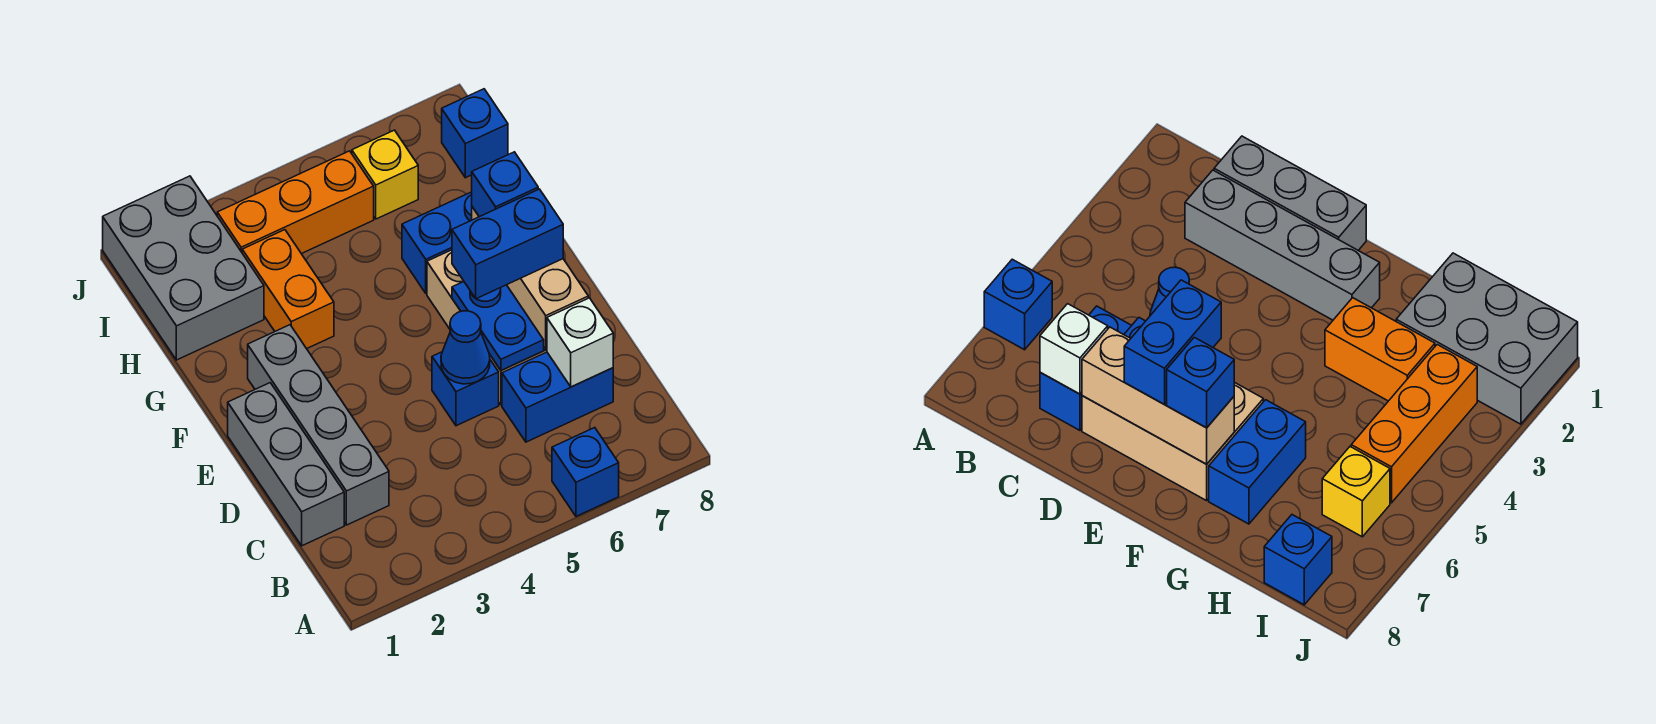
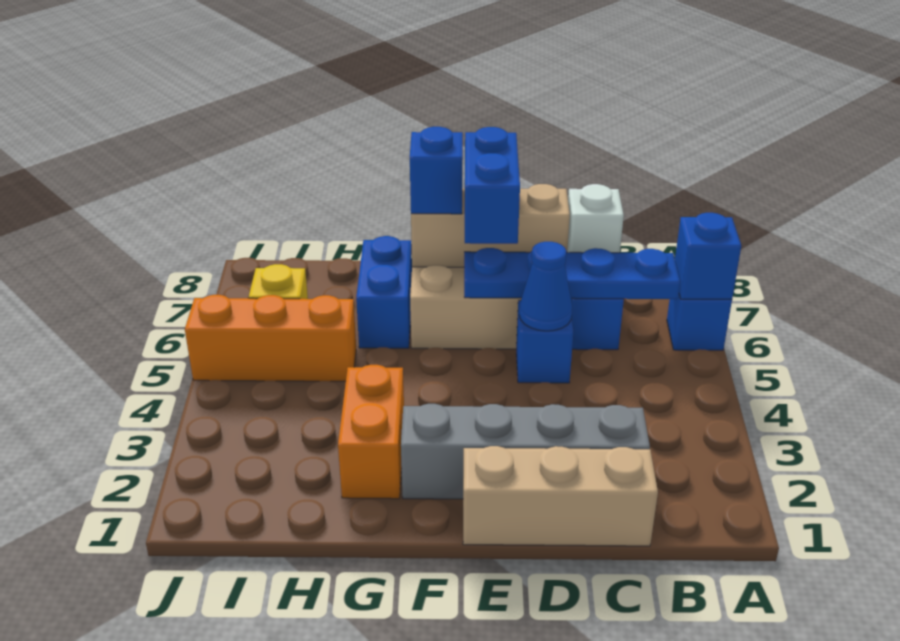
grey 1x3 brick [228,383,344,546] -> tan 1x3 brick [463,446,658,546]
blue 1x2 plate [452,281,544,371] -> blue 1x4 plate [464,248,680,299]
orange 1x2 brick [242,230,334,349] -> orange 1x2 brick turned to [338,365,404,499]
grey 2x3 brick [103,176,264,360] -> none
orange 1x3 brick [217,151,374,254] -> orange 1x3 brick turned to [185,295,356,381]
blue 1x1 brick [442,89,508,178] -> blue 1x1 brick moved to [675,213,741,299]

